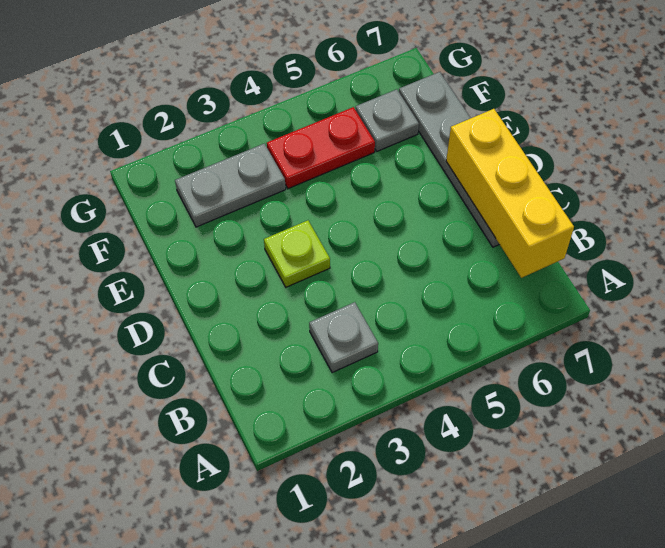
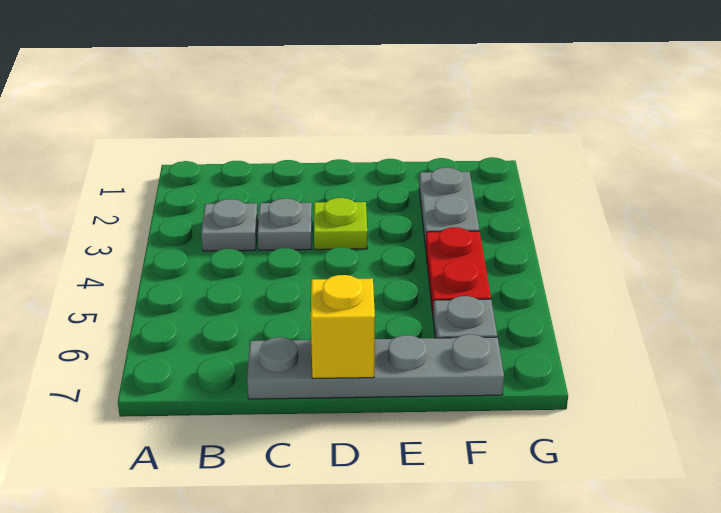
yellow 1x3 brick [446,109,574,278] -> yellow 1x1 brick [311,275,375,379]
none -> grey 1x1 plate [258,199,312,250]

